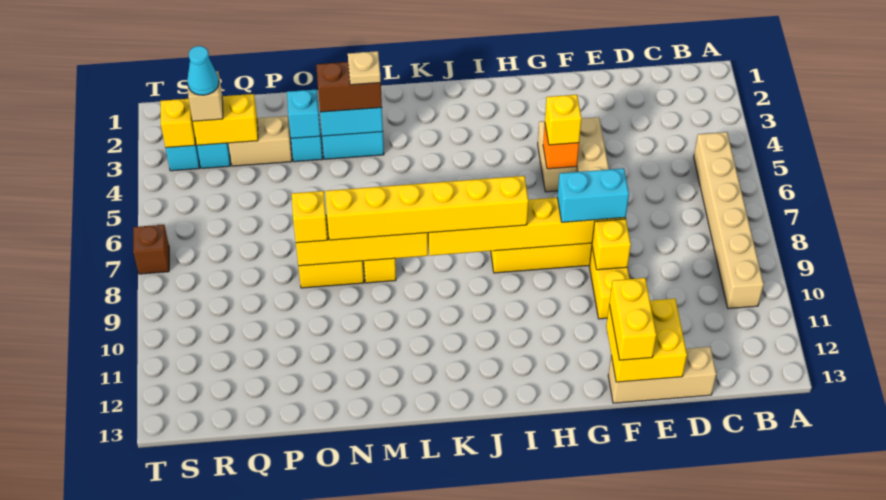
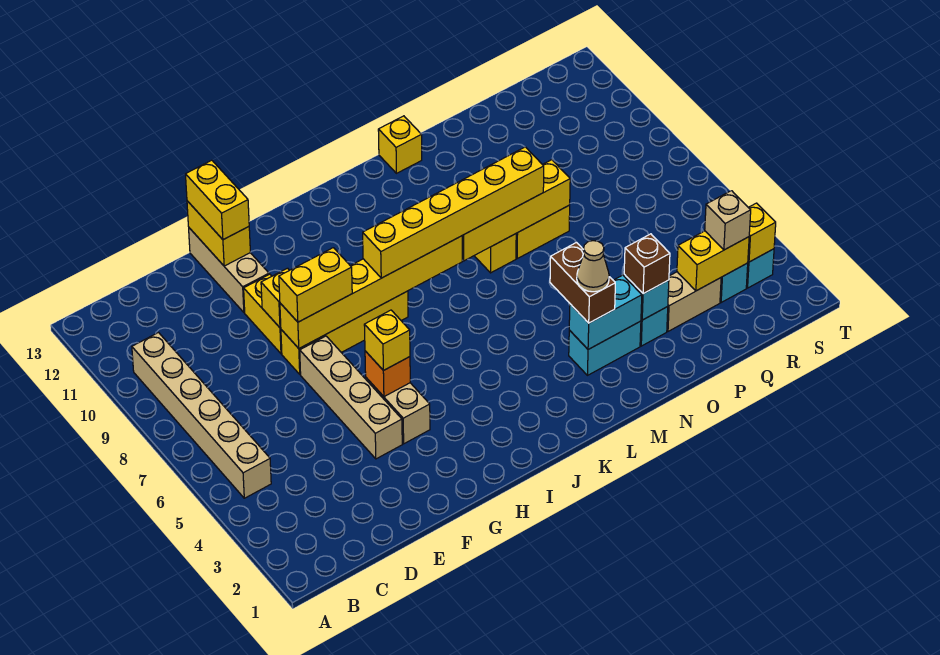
tan 1x3 brick [608,347,716,403] -> tan 1x3 brick turned to [189,228,269,312]
yellow 2x2 brick [606,299,687,382] -> yellow 1x2 brick [187,201,250,266]
cyan 1x2 brick [557,168,629,222] -> yellow 1x2 brick [279,248,352,322]
brown 1x2 brick [316,62,382,112] -> brown 1x2 brick turned to [550,243,615,323]
tan 1x1 plate [348,51,381,85] -> tan 1x1 cone [577,241,609,292]
yellow 1x1 brick [292,191,328,243] -> yellow 1x1 brick moved to [378,116,422,173]
cyan 1x1 cone [187,46,219,95] -> none
brown 1x1 brick [133,225,169,274] -> brown 1x1 brick moved to [624,234,670,294]

